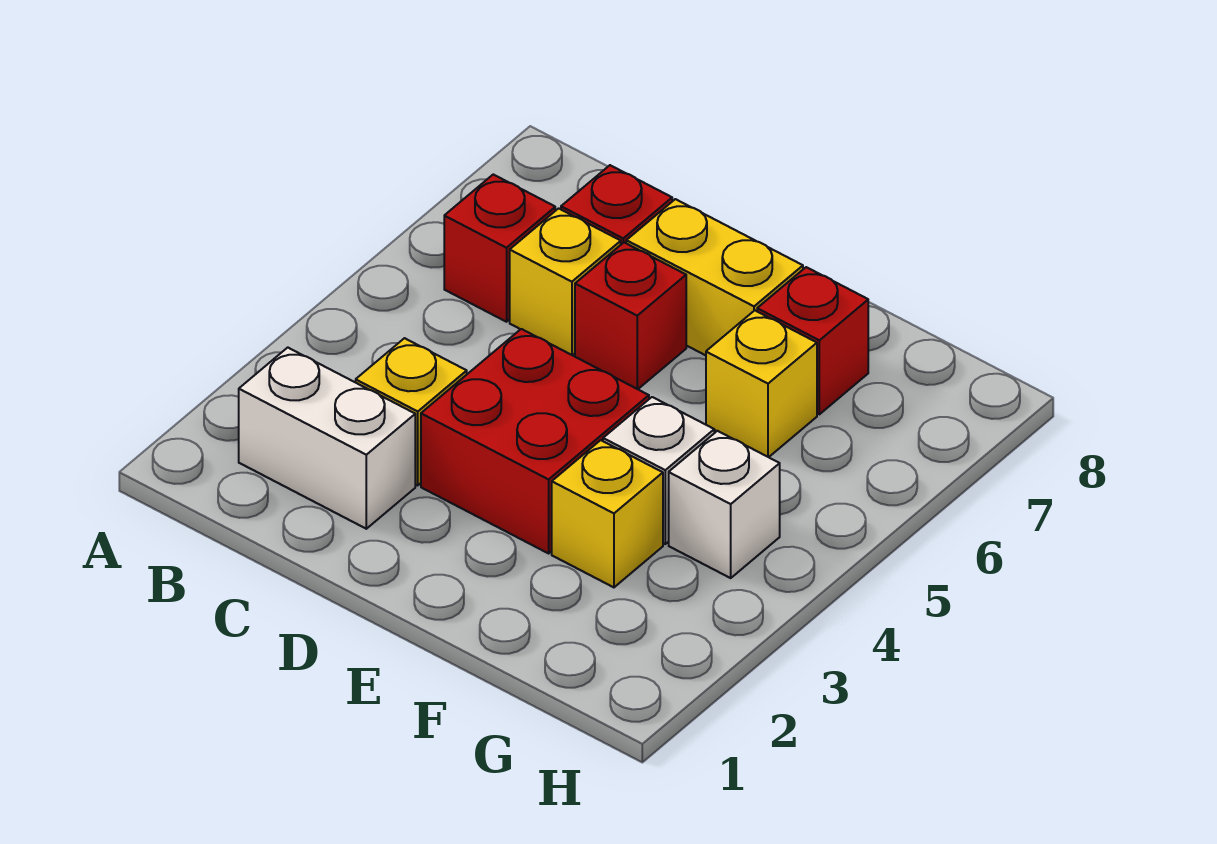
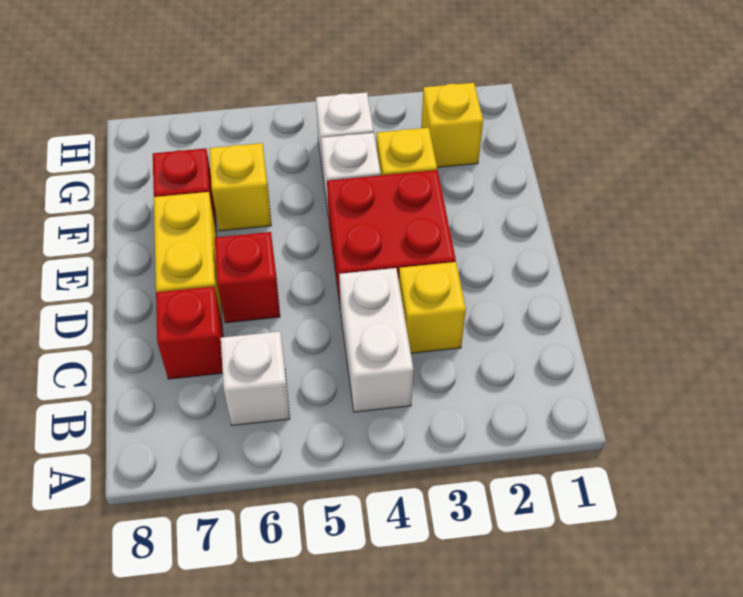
white 1x2 brick [239,348,415,529] -> white 1x2 brick moved to [339,268,413,412]
red 1x1 brick [444,174,555,322] -> white 1x1 brick [221,331,290,425]
yellow 1x1 brick [510,208,621,355] -> yellow 1x1 brick moved to [421,83,483,167]

